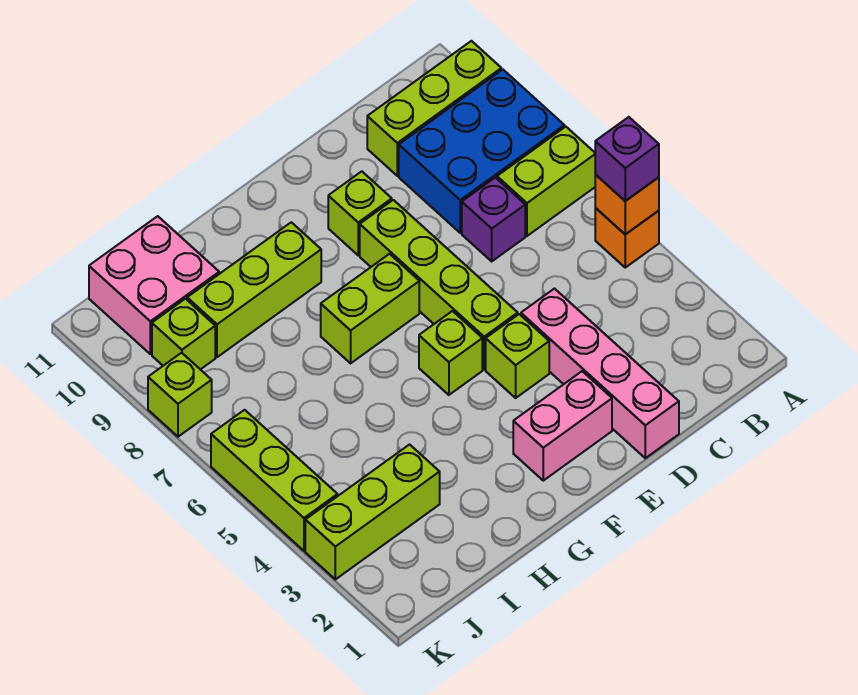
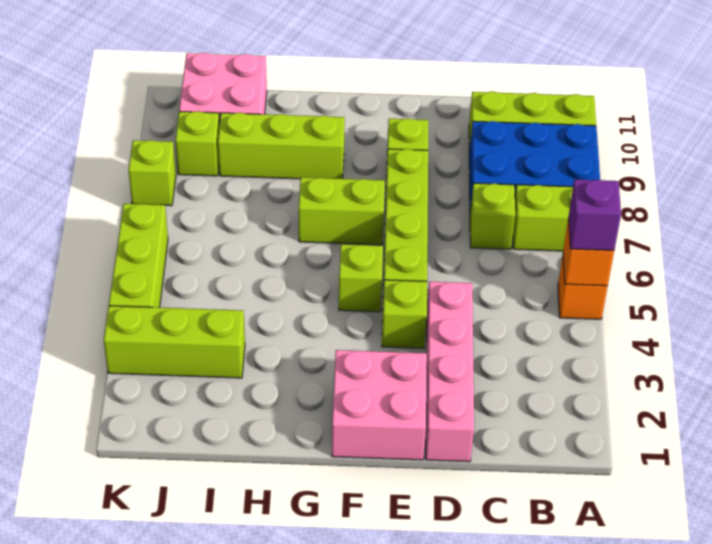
purple 1x1 brick [462,177,525,261] -> lime 1x1 brick [470,183,515,249]
pink 1x2 brick [513,371,612,481] -> pink 2x2 brick [332,350,427,460]

